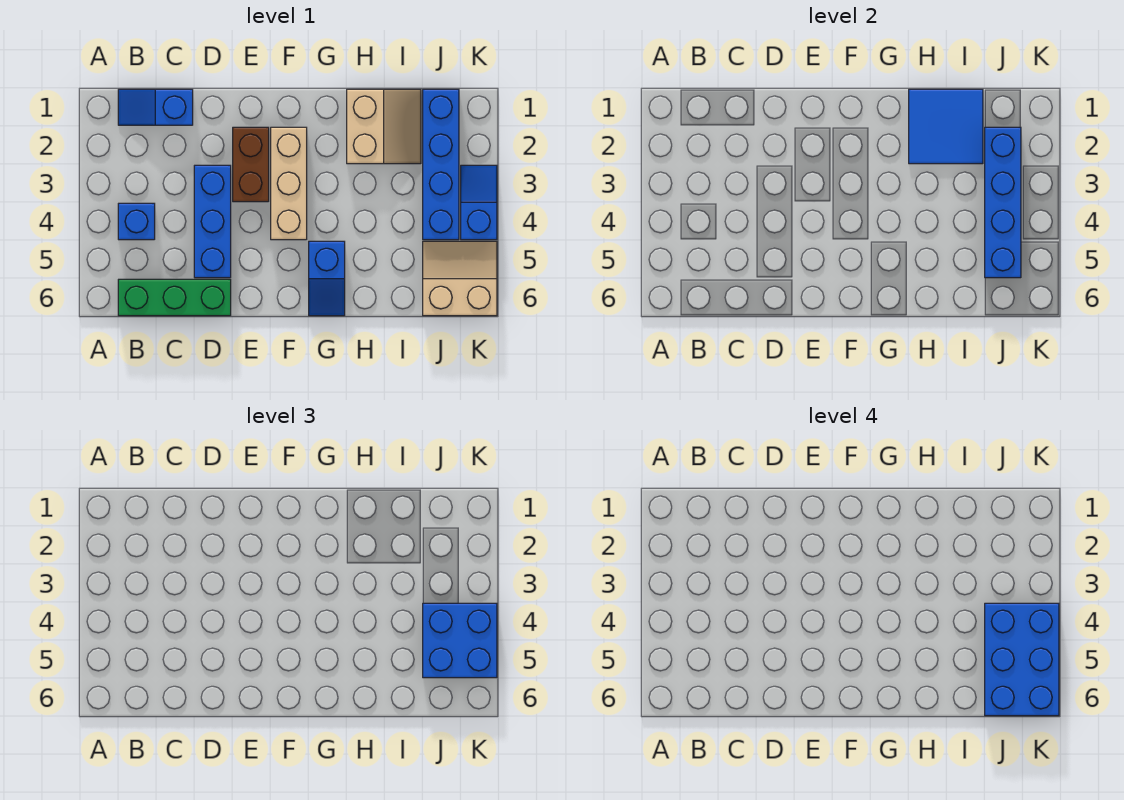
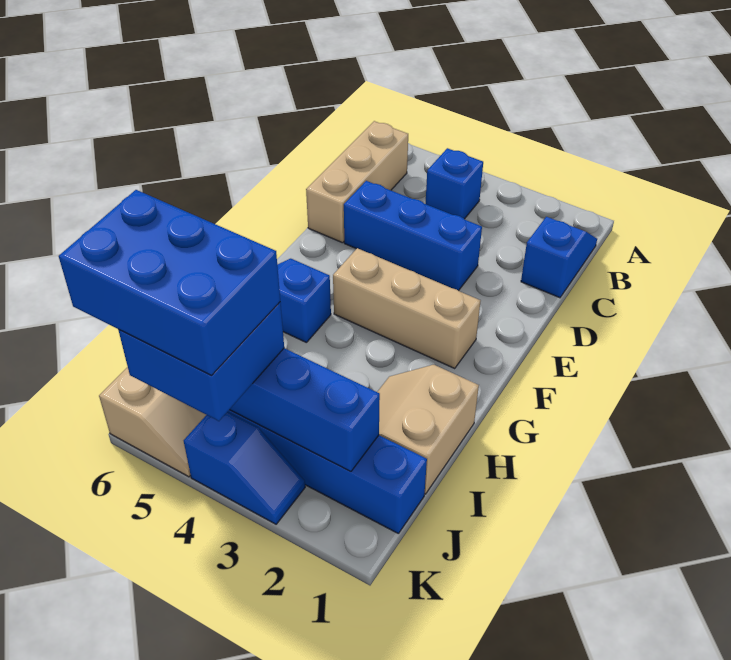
green 1x3 brick [118,279,231,316] -> tan 1x3 brick [306,121,408,243]
brown 1x2 brick [233,127,269,202] -> none
tan 2x2 slope [347,89,421,164] -> tan 2x2 slope turned to [378,365,479,494]
blue 2x2 tile [909,89,983,164] -> none

